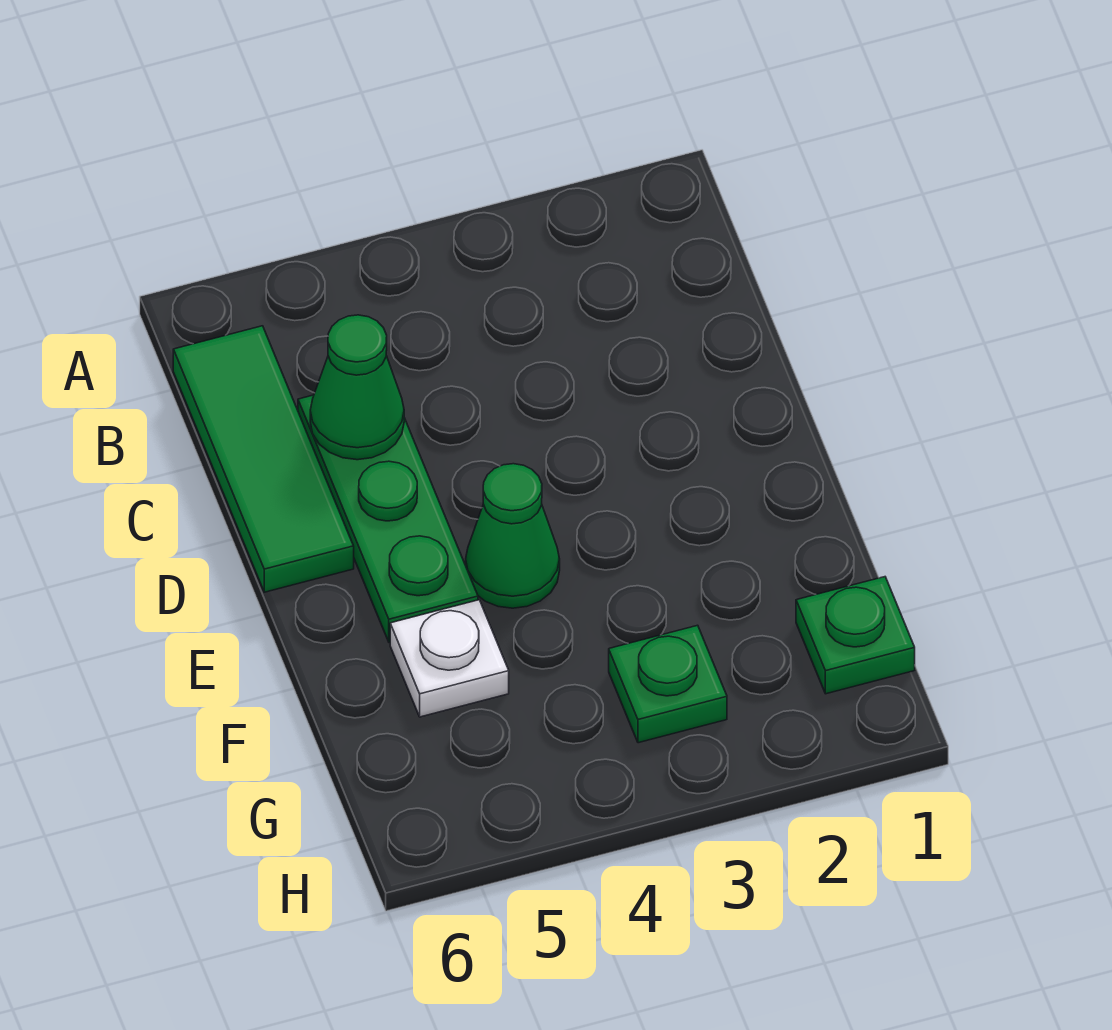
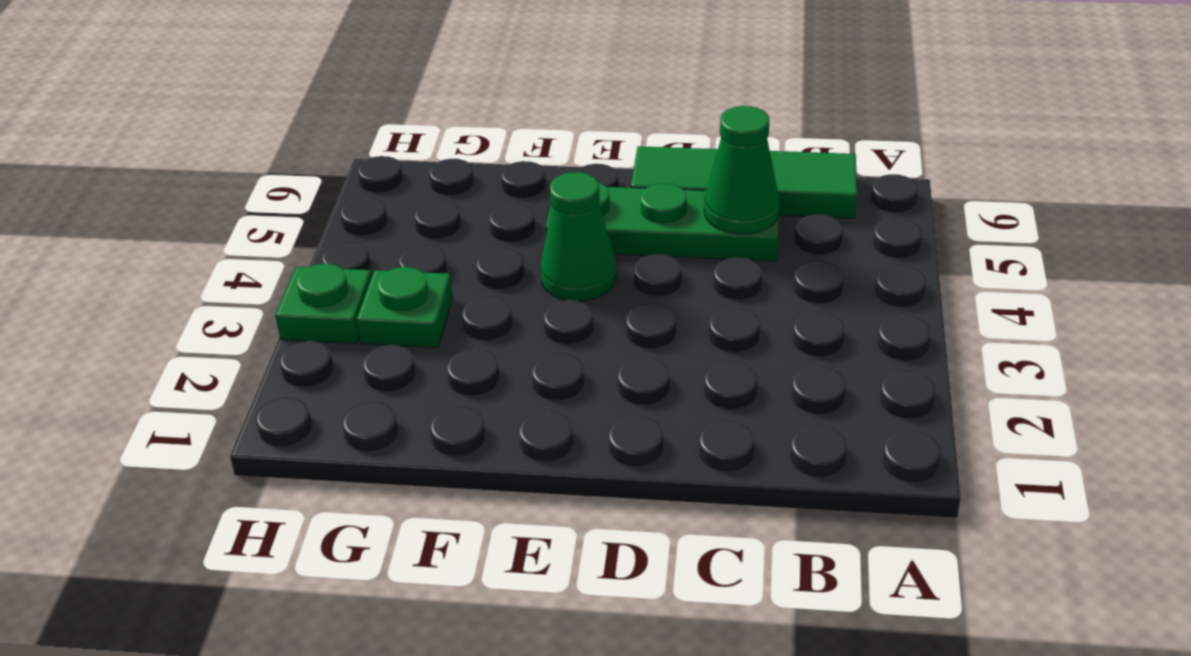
white 1x1 plate [390,600,509,717] -> none
green 1x1 plate [796,577,915,694] -> green 1x1 plate moved to [275,263,372,343]

